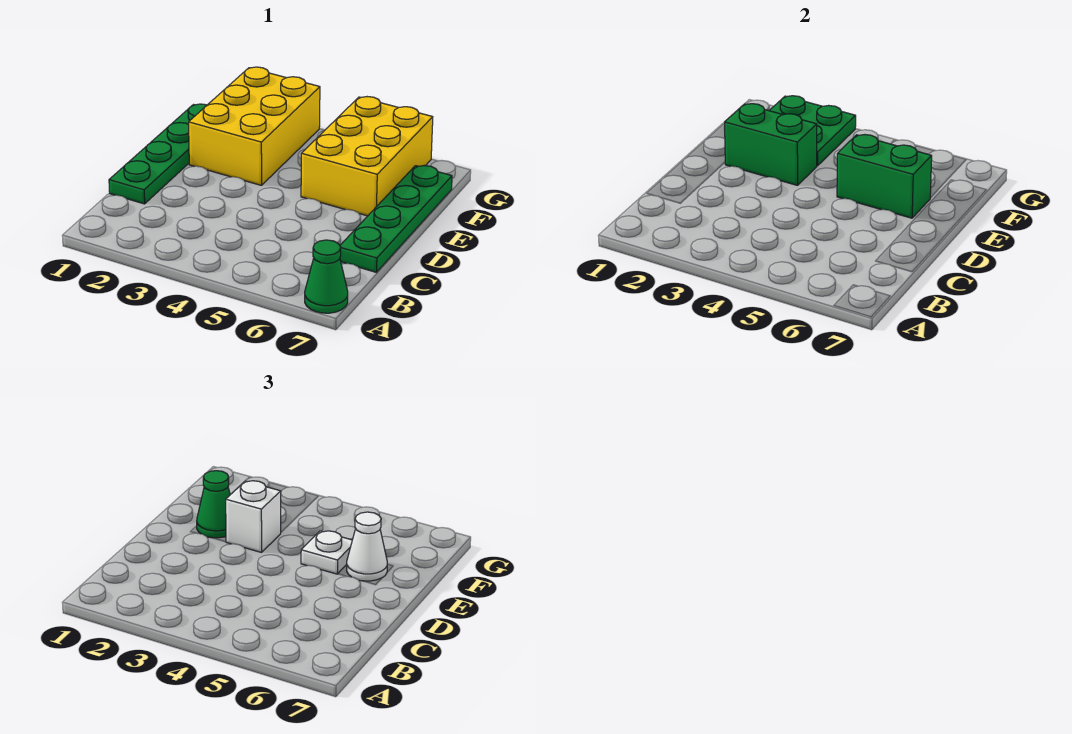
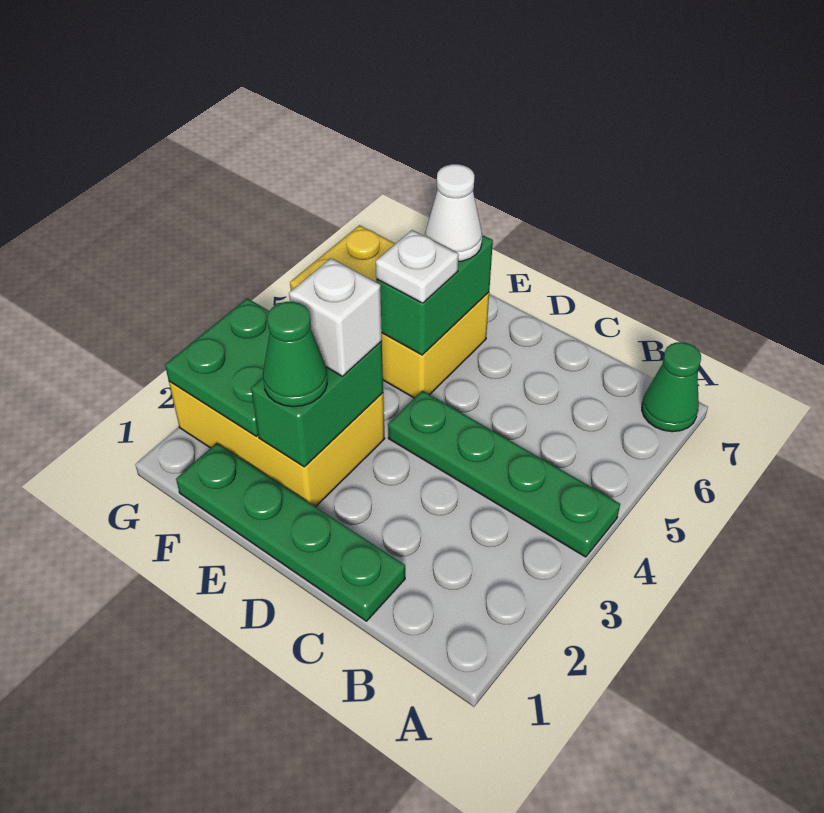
green 1x4 plate [340,166,452,272] -> green 1x4 plate moved to [388,391,620,557]

